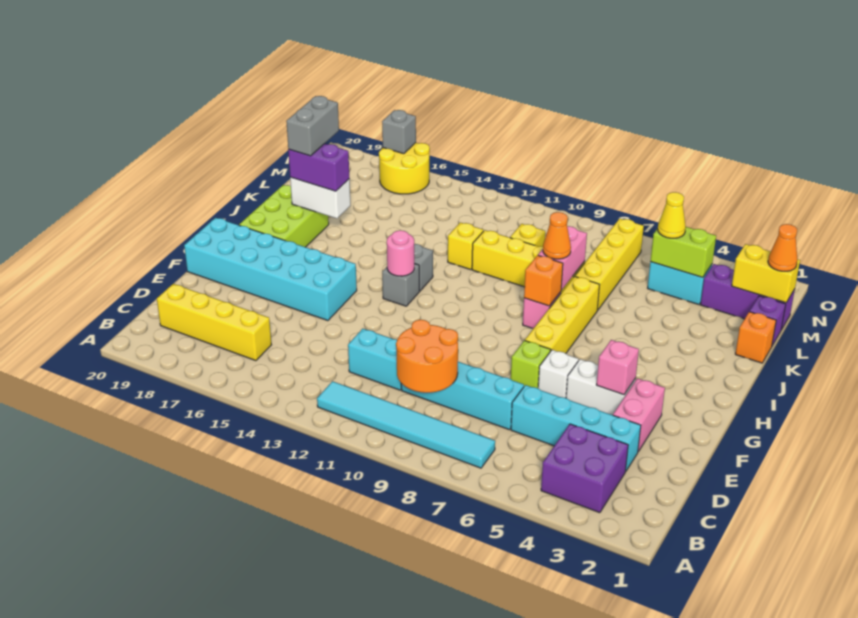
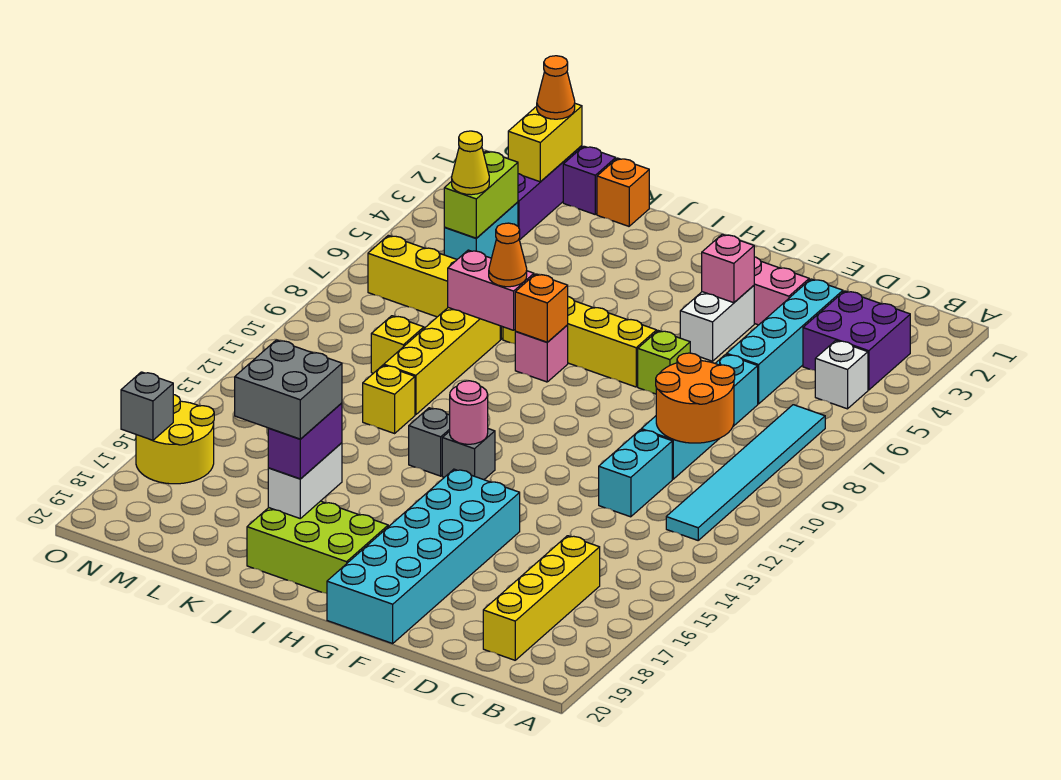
white 1x1 brick [538,350,578,398] -> white 1x1 brick moved to [815,341,868,409]
grey 1x2 brick [286,96,339,156] -> grey 2x2 brick [235,340,342,439]

